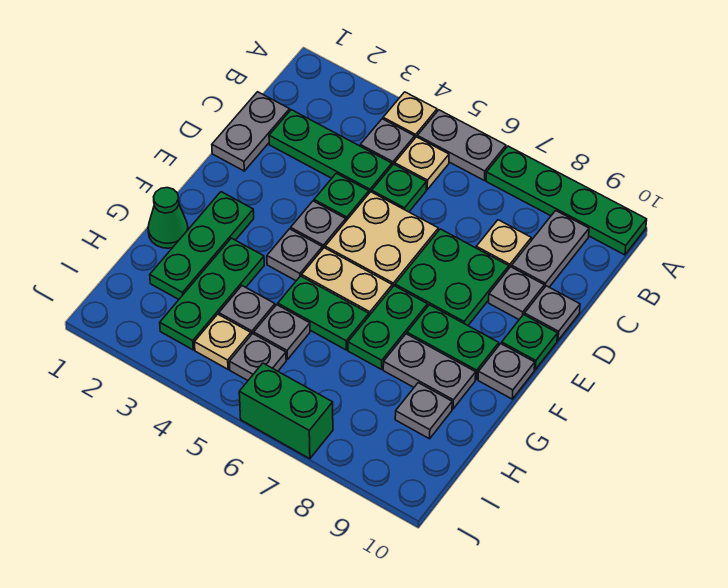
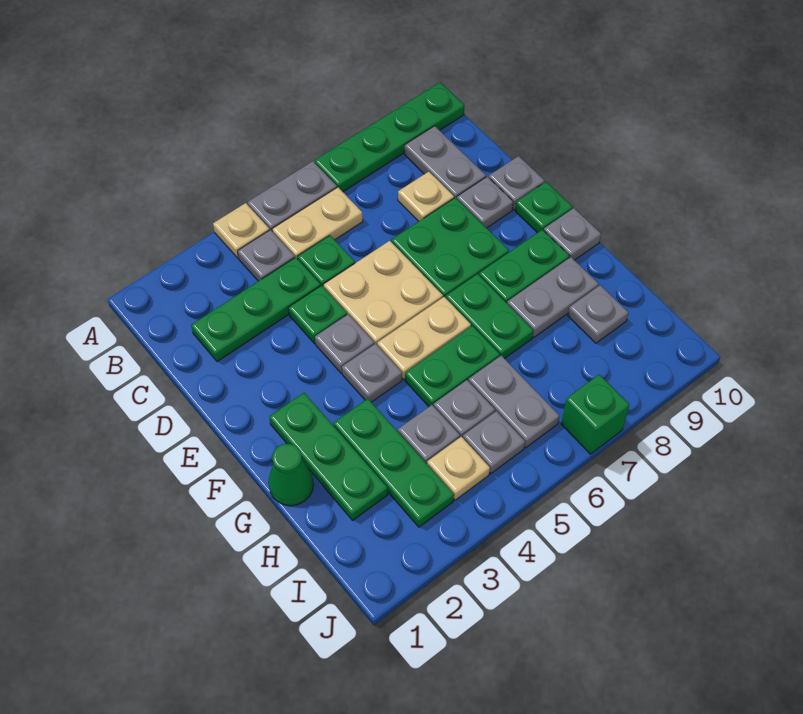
tan 1x1 plate [395,137,449,189] -> tan 1x2 plate [272,187,363,259]
grey 1x2 plate [212,92,290,171] -> grey 1x2 plate moved to [469,356,560,448]
green 1x2 brick [239,363,333,459] -> green 1x1 brick [561,374,630,454]

